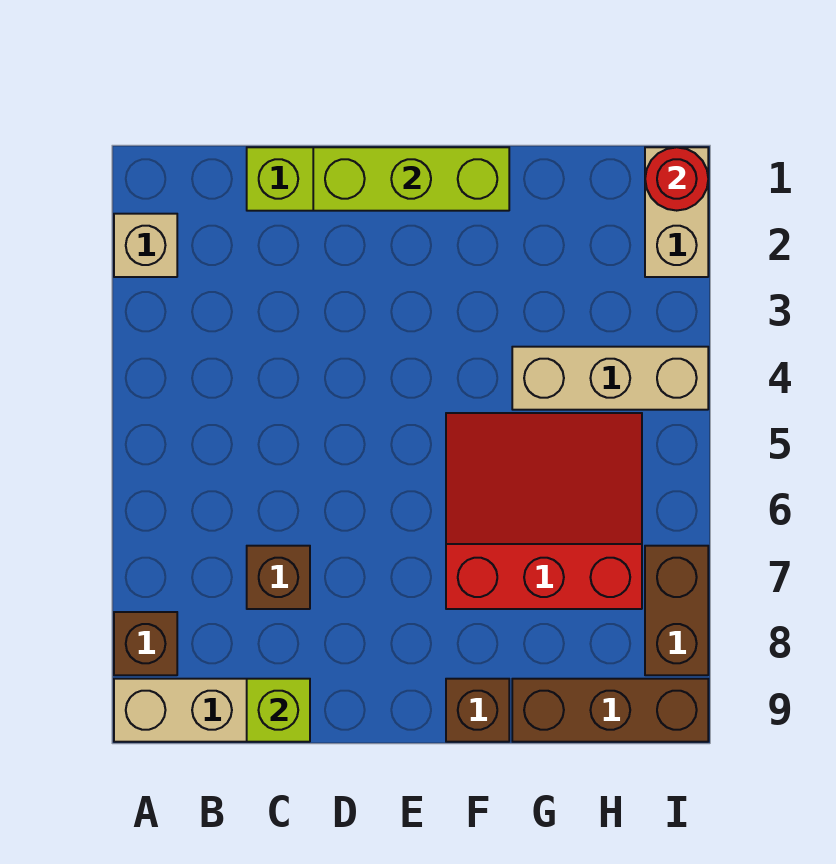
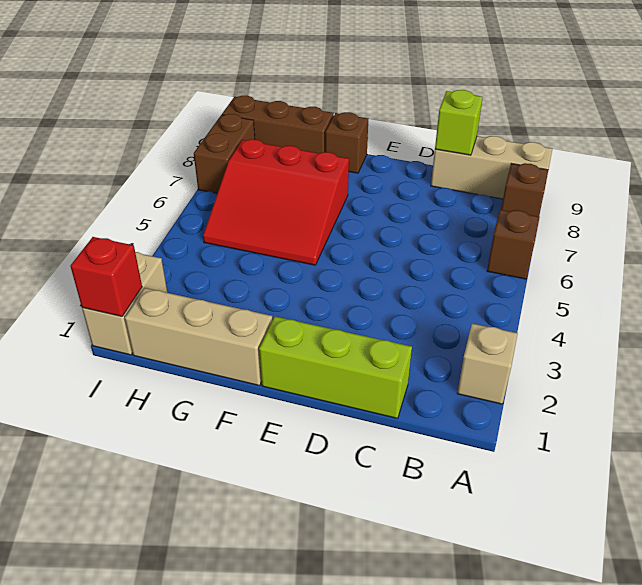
brown 1x1 brick [247,546,310,609] -> brown 1x1 brick moved to [487,210,540,279]
lime 1x3 brick [313,147,509,211] -> none
tan 1x3 brick [512,347,708,410] -> tan 1x3 brick moved to [125,288,273,386]
red 1x1 round brick [645,147,708,211] -> red 1x1 brick [70,237,142,317]

